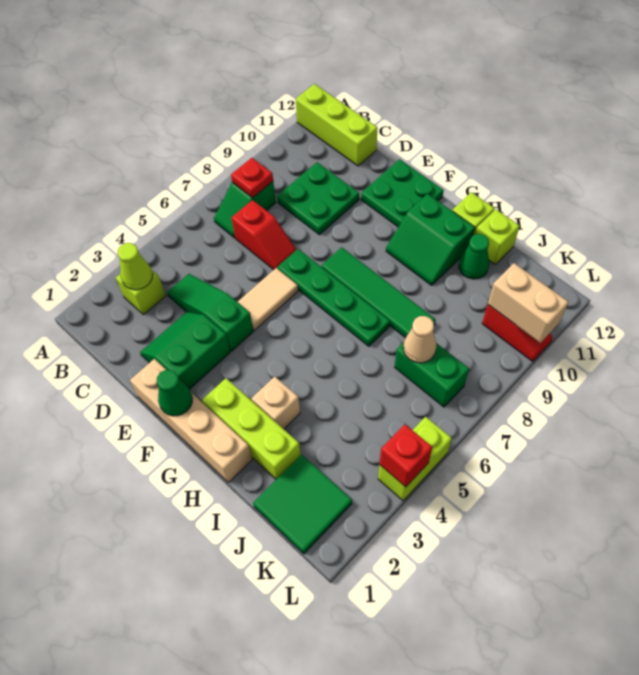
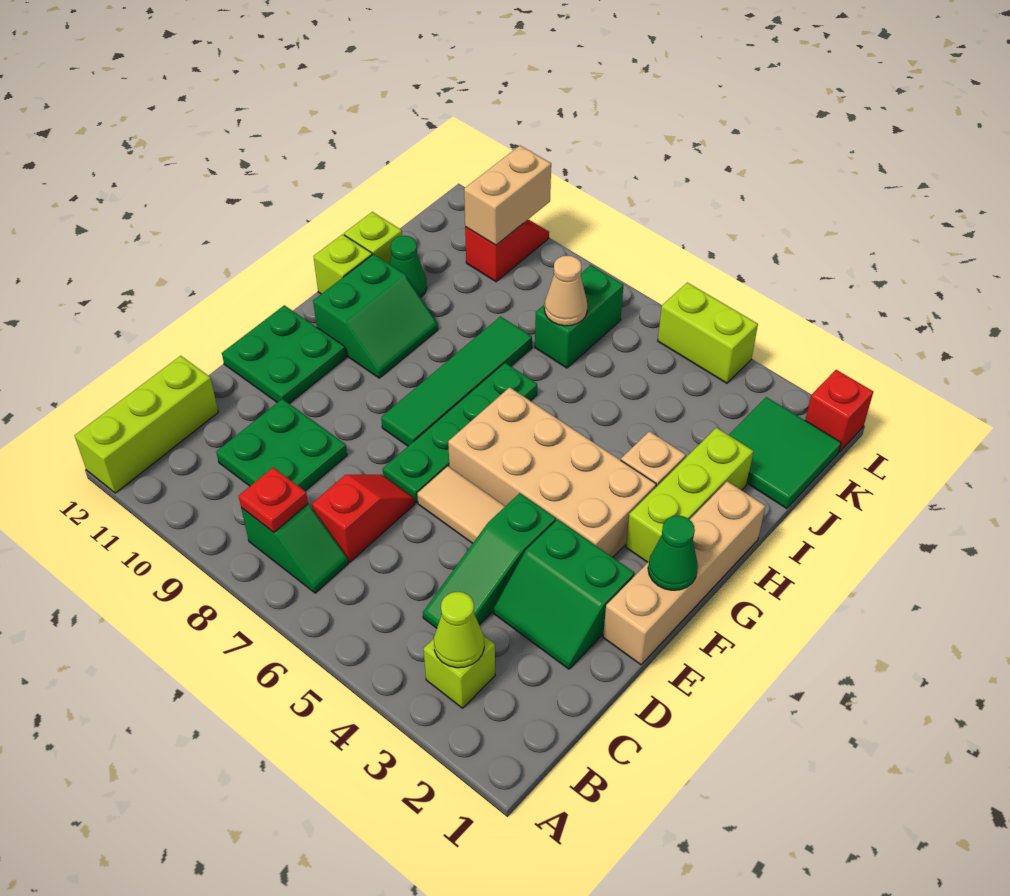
none -> tan 2x4 brick [448,387,656,557]
red 1x1 brick [380,424,432,487] -> red 1x1 brick moved to [805,370,873,452]

